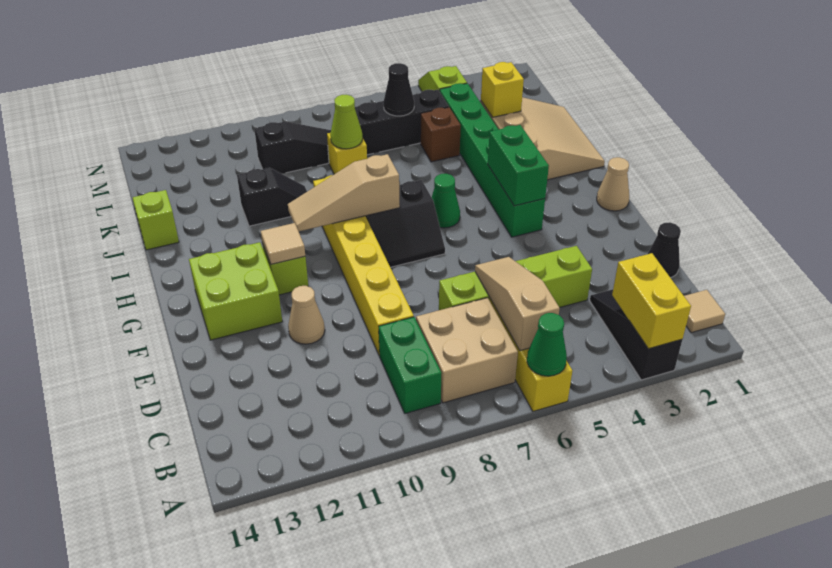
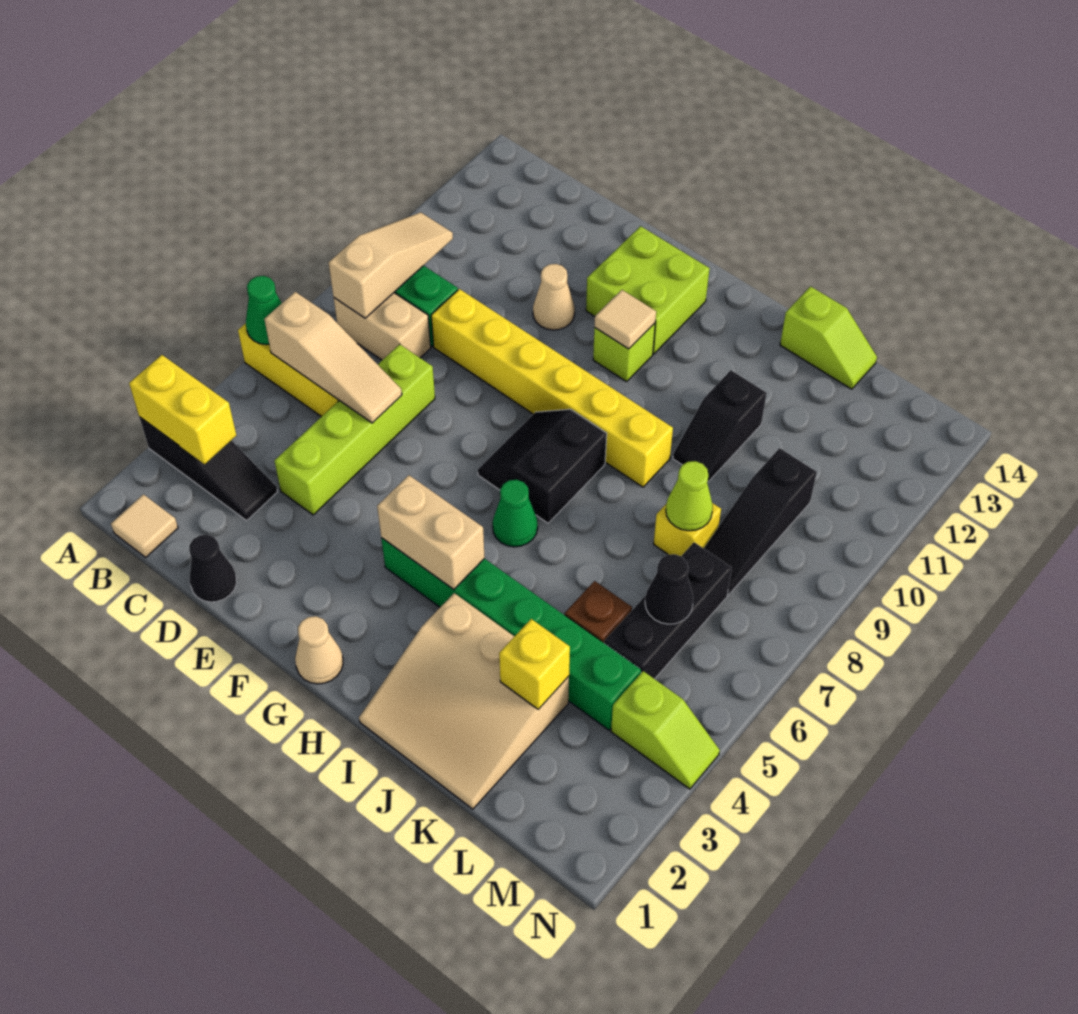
tan 2x2 brick [416,298,518,403] -> tan 1x2 brick [334,293,431,360]
green 1x2 brick [488,125,549,206] -> tan 1x2 brick [377,475,485,590]
tan 1x3 slope [288,154,400,231] -> tan 1x3 slope moved to [329,212,453,318]

